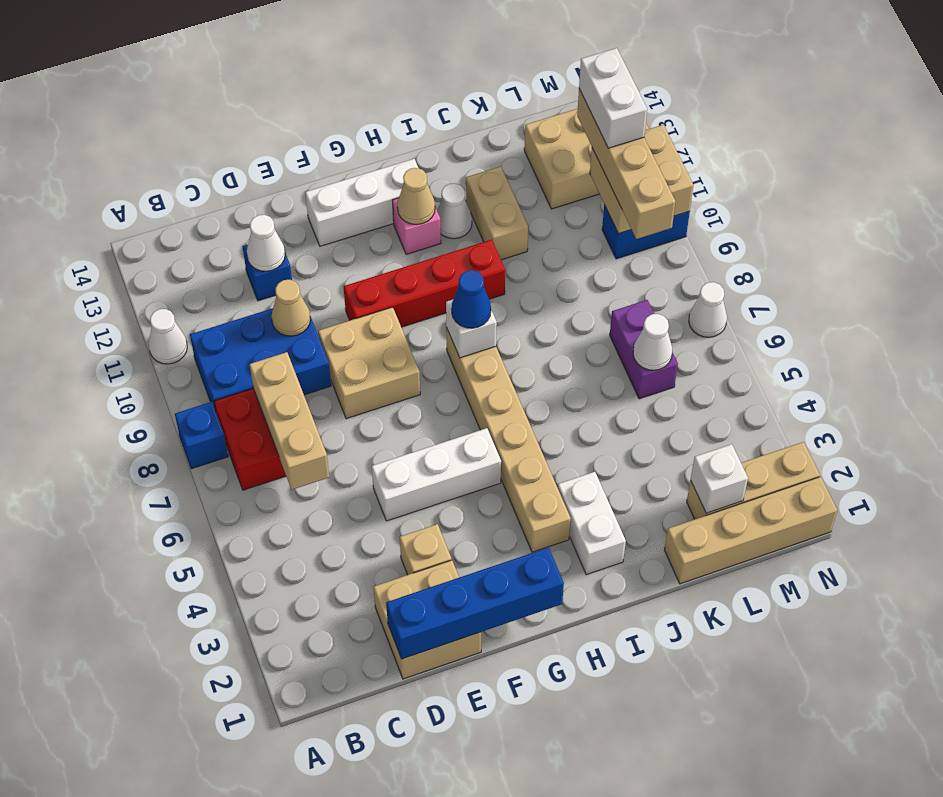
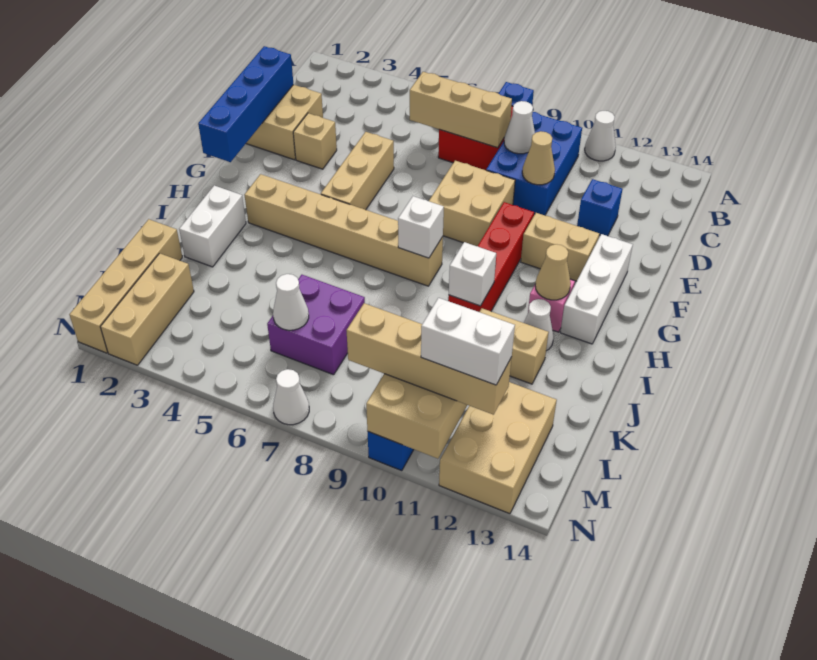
white 1x1 cone [247,215,285,271] -> white 1x1 cone moved to [504,101,535,154]
white 1x3 brick [372,428,501,521] -> tan 1x3 brick [321,132,394,210]
none -> tan 1x2 brick [521,213,599,281]
blue 1x1 cone [451,270,491,328] -> none
white 1x2 brick [558,472,626,575] -> white 1x2 brick turned to [179,185,246,267]
white 1x1 brick [691,444,748,513] -> white 1x1 brick moved to [449,242,496,306]
purple 1x2 brick [610,300,678,399] -> purple 2x2 brick [267,275,365,375]

